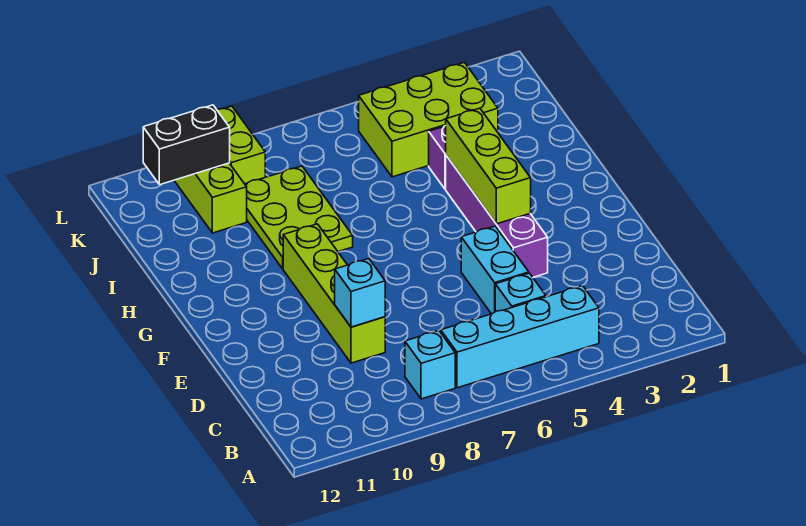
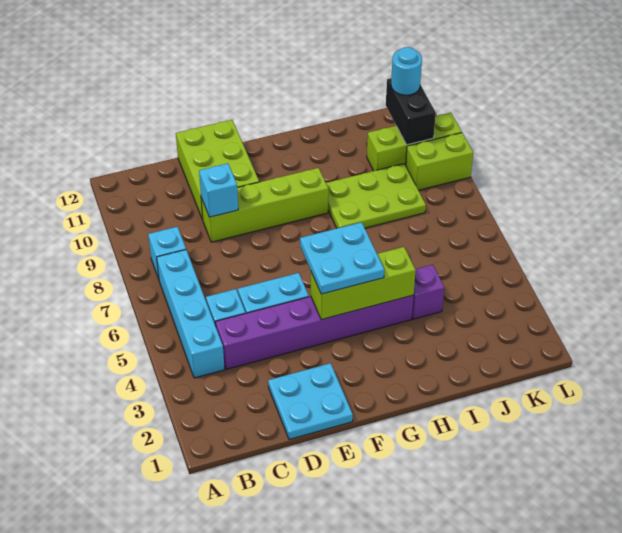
none -> cyan 2x2 plate [268,363,353,440]
purple 1x4 brick [446,156,548,277] -> purple 1x6 brick [215,295,414,369]
none -> cyan 2x2 plate [300,222,384,294]
lime 2x3 brick [359,62,498,177] -> lime 2x3 brick moved to [176,120,259,220]
none -> cyan 1x1 round brick [391,47,422,95]

